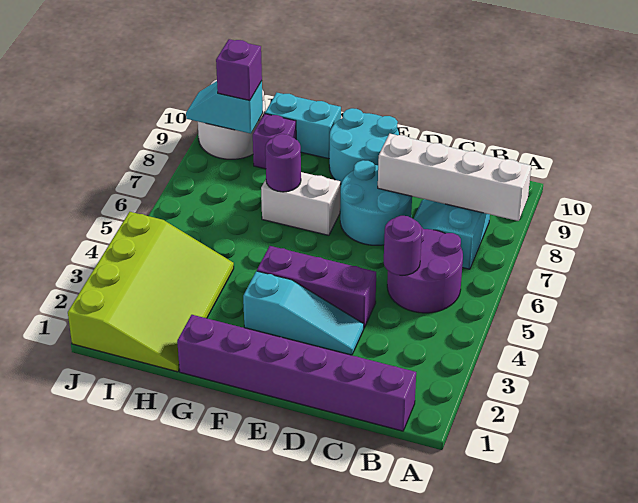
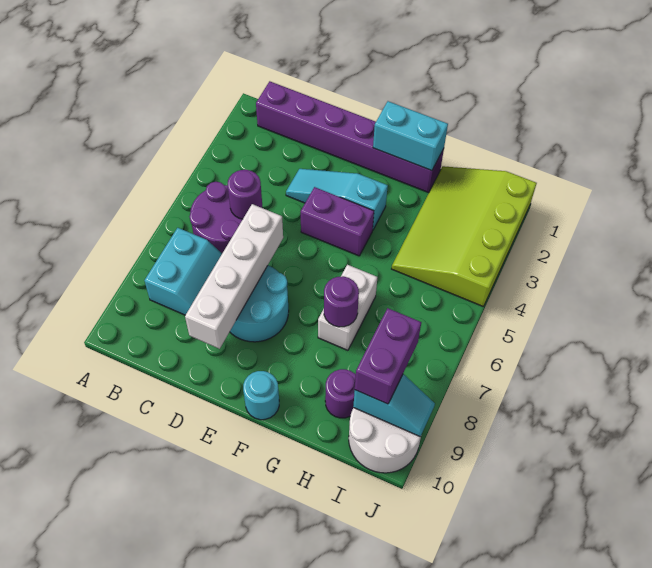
white 1x4 brick [378,134,531,221] -> white 1x4 brick turned to [185,204,283,349]
purple 1x3 brick [257,246,376,328] -> purple 1x2 brick [301,187,374,256]
cyan 2x2 round brick [329,108,399,184] -> cyan 1x1 round brick [243,371,279,420]
white 1x2 brick [261,172,340,235] -> white 1x2 brick turned to [318,265,377,350]
cyan 1x2 brick [265,93,341,159] -> cyan 1x2 brick moved to [373,101,448,171]
purple 1x1 brick [253,114,296,169] -> purple 1x1 round brick [325,369,356,418]
purple 1x1 brick [216,39,262,101] -> purple 1x2 brick [355,308,421,404]

